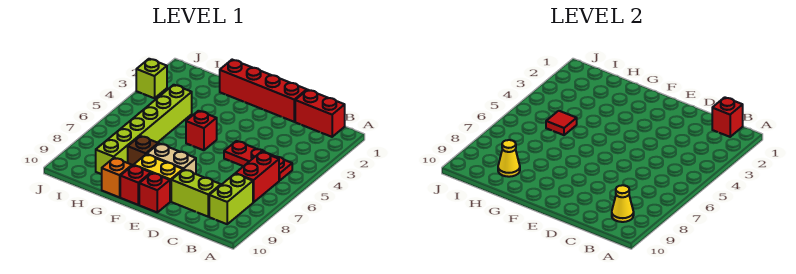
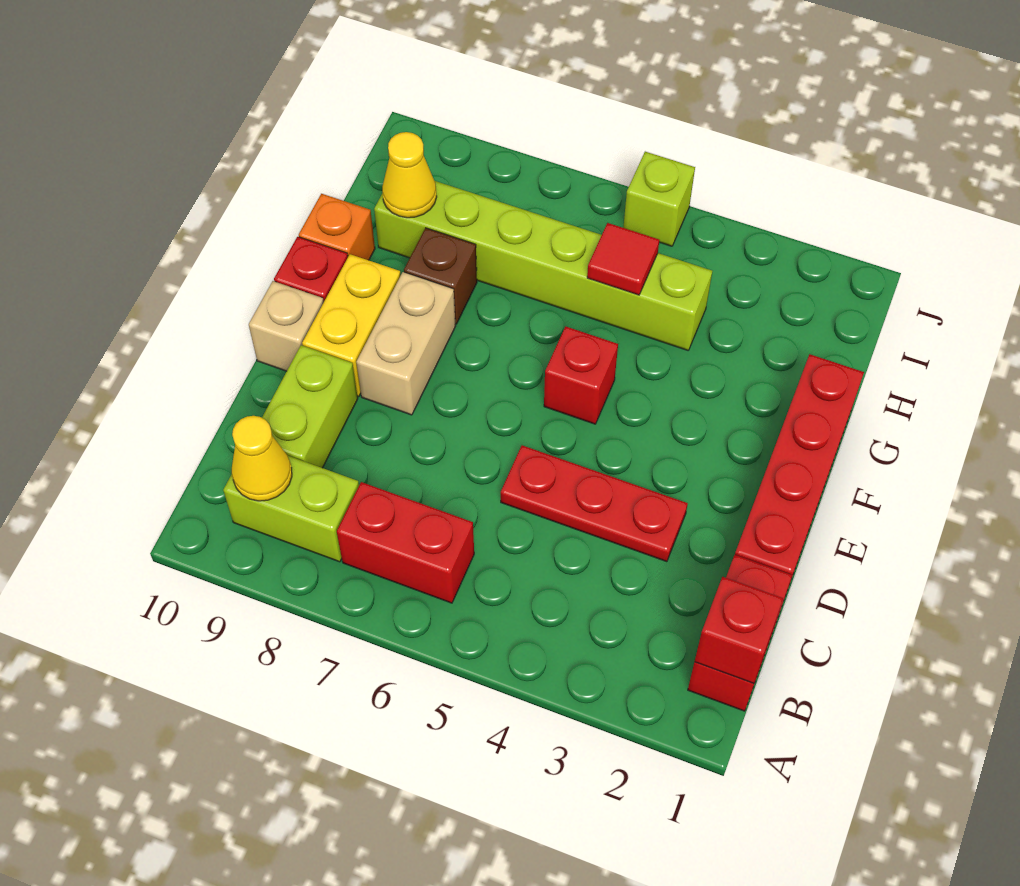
red 1x3 plate [224,141,292,181] -> red 1x3 plate turned to [501,445,688,562]
red 1x1 brick [139,173,170,212] -> tan 1x1 brick [249,281,324,371]
lime 1x1 brick [136,59,167,98] -> lime 1x1 brick moved to [623,152,695,246]

